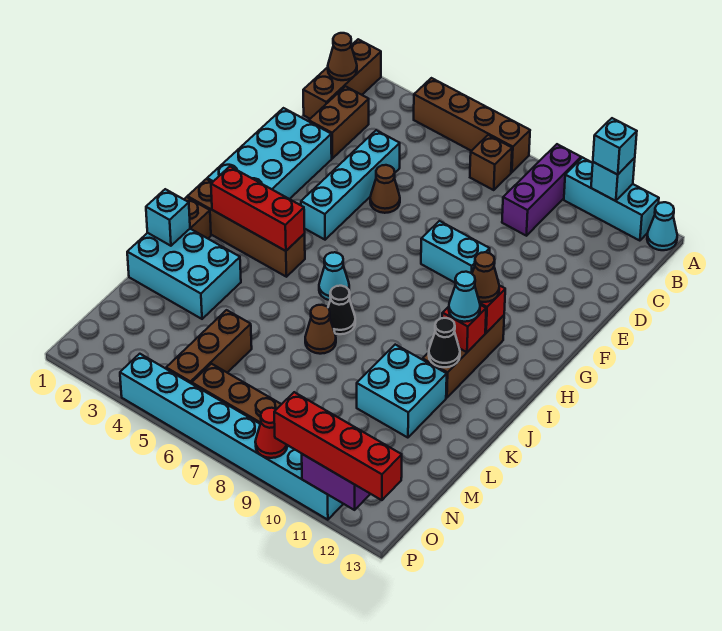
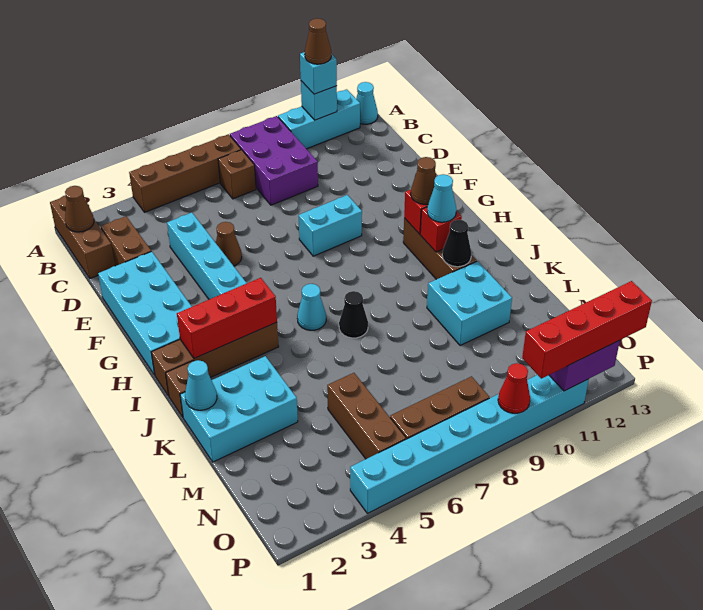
purple 1x3 brick [502,144,581,236] -> purple 2x3 brick [230,116,318,205]
cyan 1x1 brick [146,189,190,246] -> cyan 1x1 cone [185,360,217,410]
brown 1x1 cone [305,305,336,354] -> brown 1x1 cone moved to [305,18,331,64]

